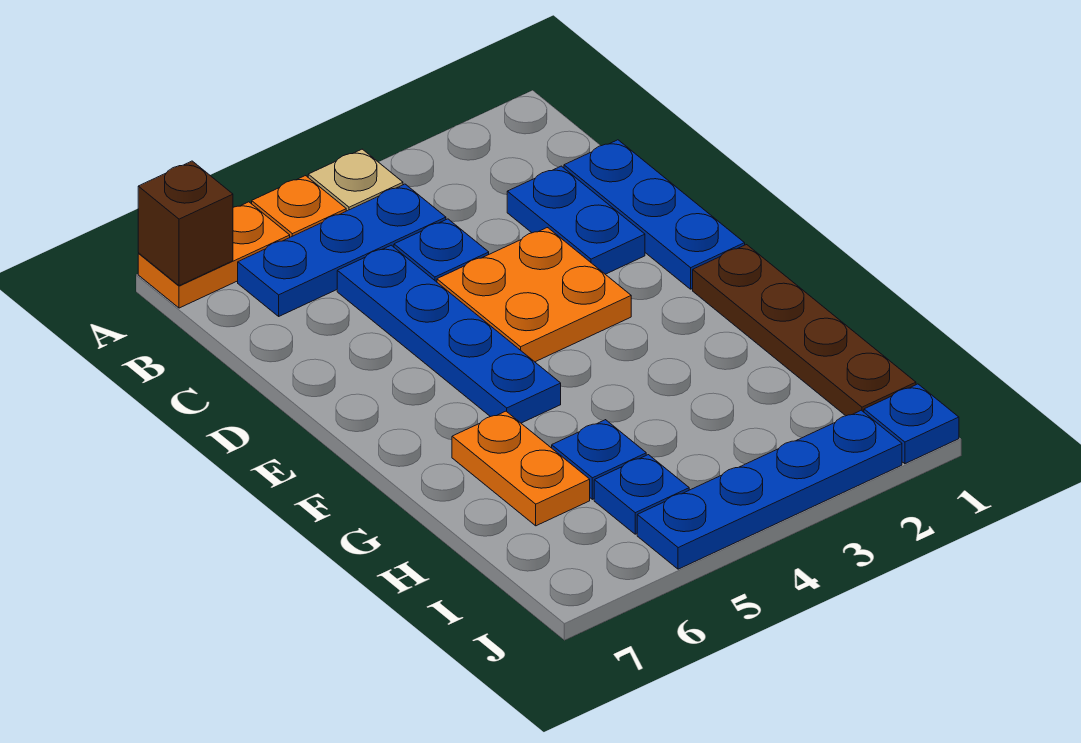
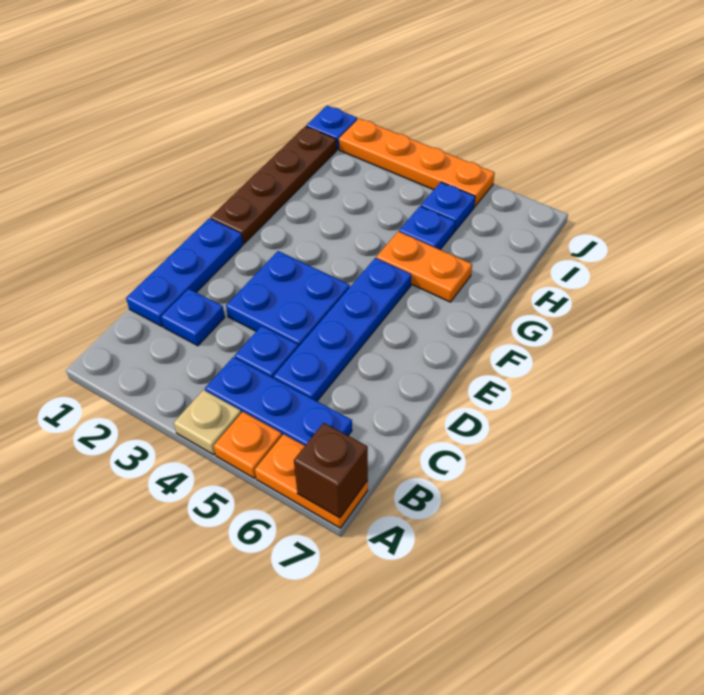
blue 1x2 plate [507,166,645,274] -> blue 1x1 plate [161,289,225,346]
orange 2x2 plate [437,228,631,362] -> blue 2x2 plate [226,251,350,347]
orange 1x2 plate [452,411,590,526] -> orange 1x2 plate turned to [376,231,472,302]
blue 1x4 plate [637,410,902,569] -> orange 1x4 plate [339,118,495,207]

